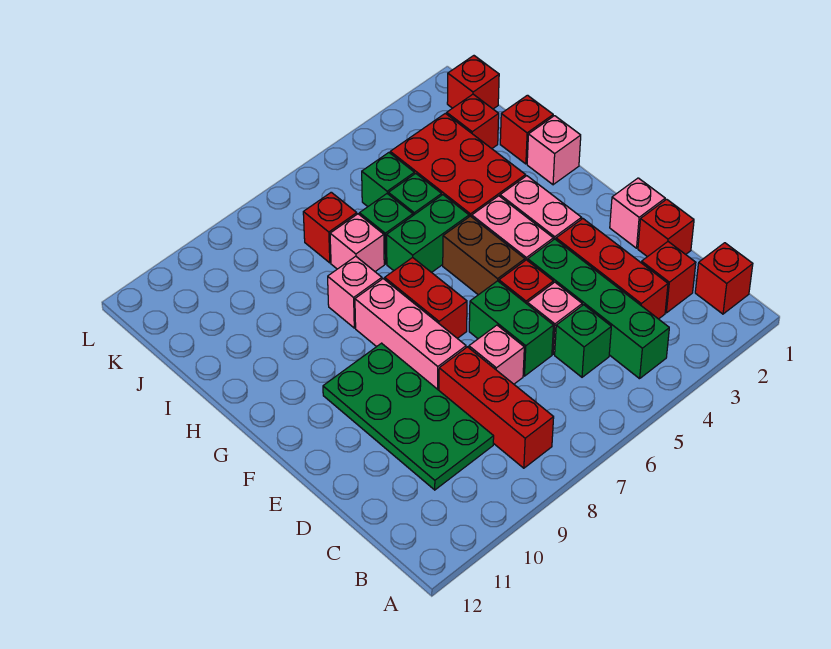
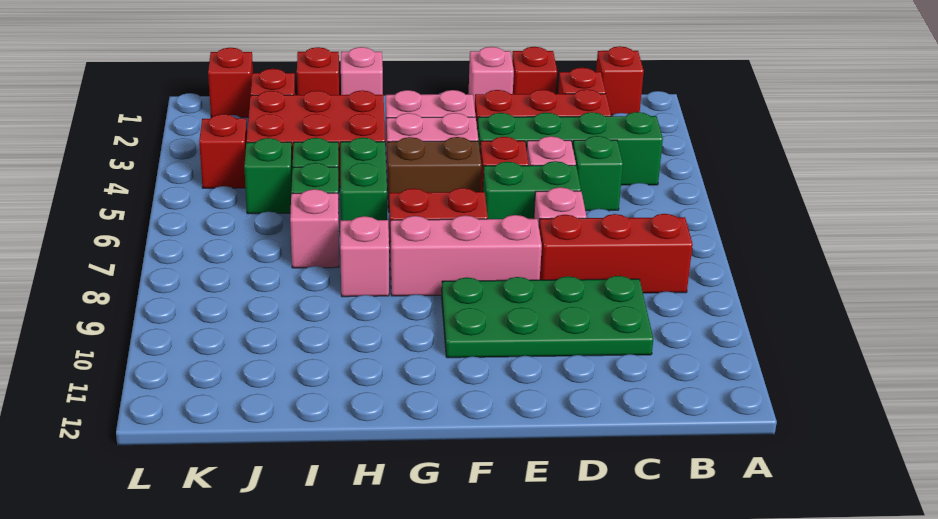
red 1x1 brick [303,192,357,263] -> red 1x1 brick moved to [199,114,247,188]

